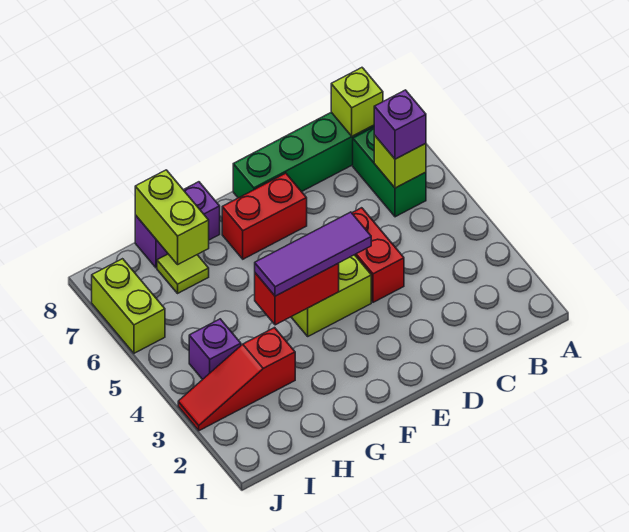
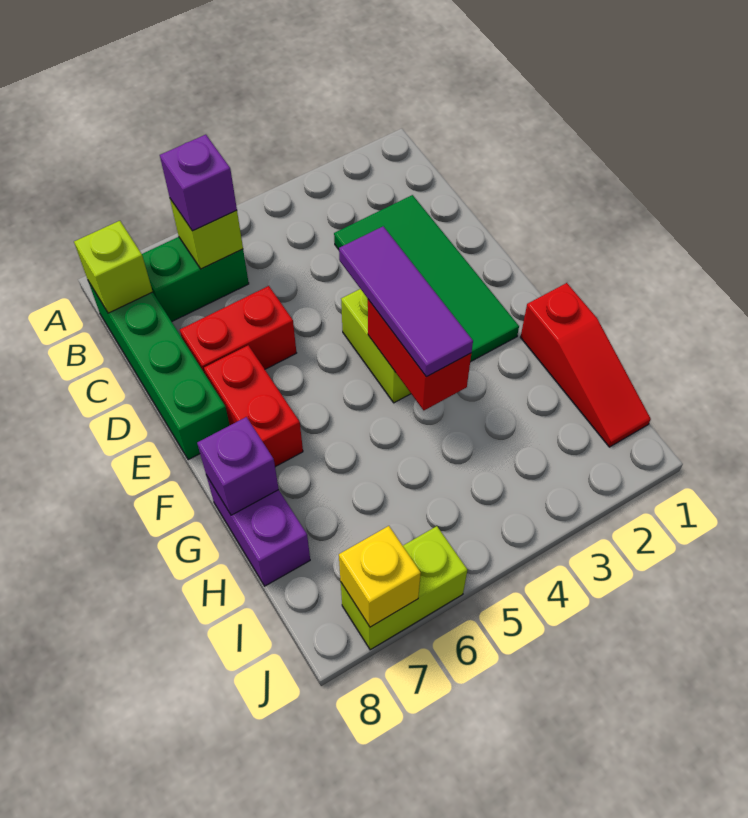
none -> green 2x4 tile [334,195,519,362]
red 1x2 brick [352,208,404,302] -> red 1x2 brick moved to [180,286,296,373]
red 1x3 slope [178,328,295,431] -> red 1x3 slope moved to [521,283,651,447]
lime 1x1 tile [157,254,209,293] -> none
lime 1x2 brick [135,170,209,264] -> none
purple 1x1 brick [189,319,241,379] -> purple 1x1 brick moved to [197,417,279,515]
none -> yellow 1x1 brick [339,526,421,627]

